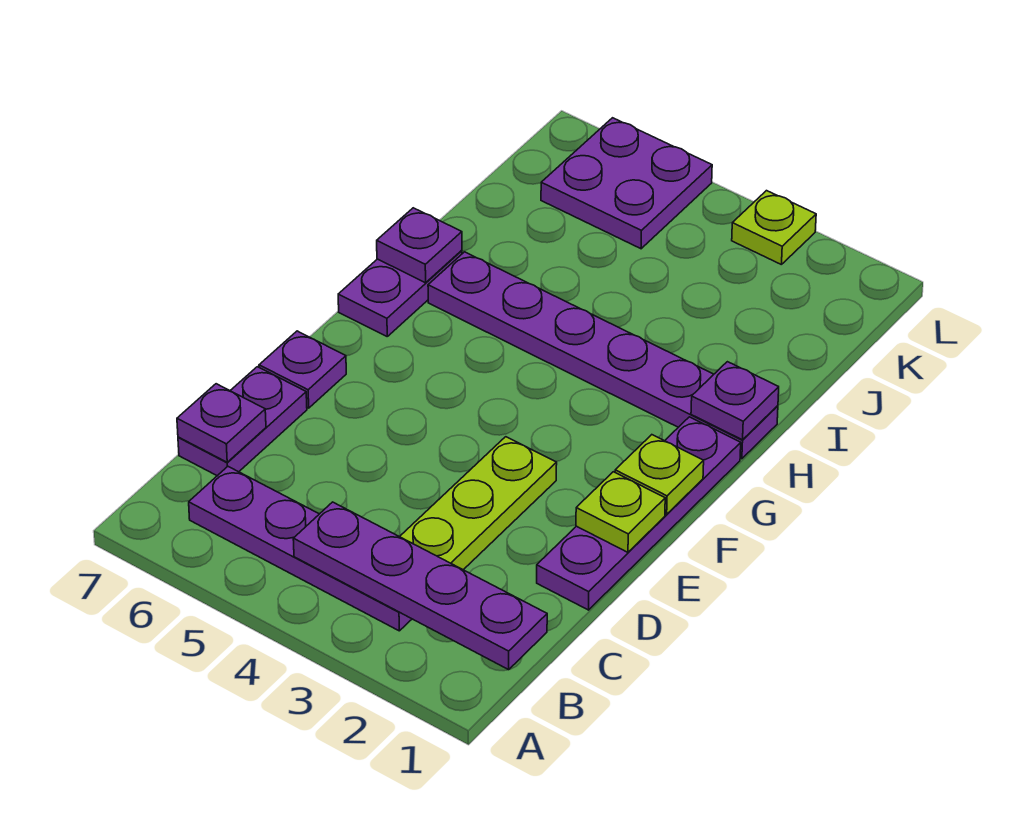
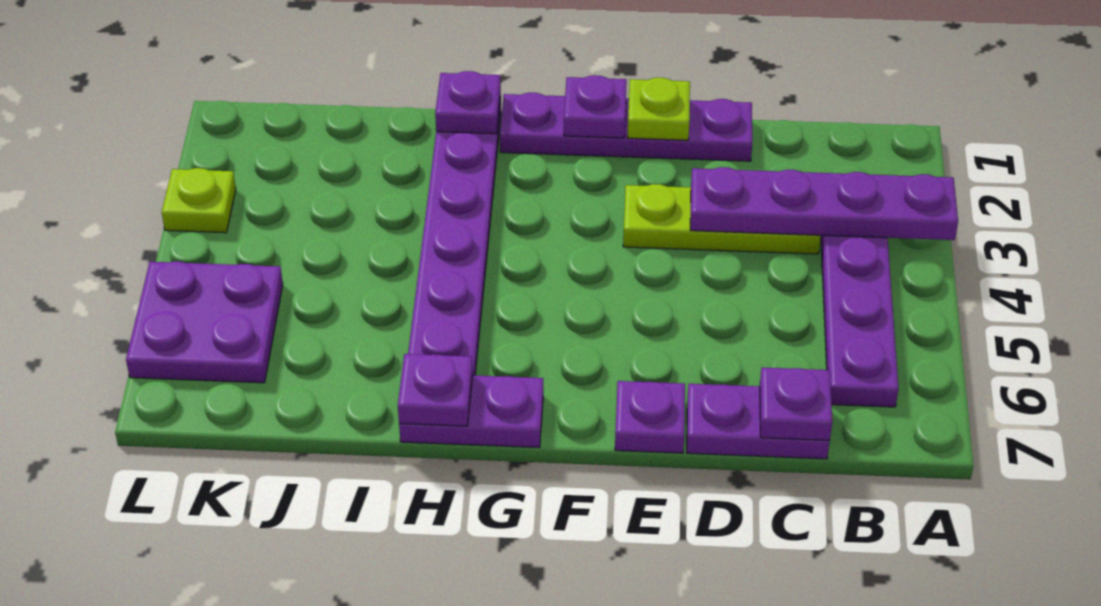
purple 1x4 plate [293,502,547,670] -> purple 1x4 plate turned to [690,167,958,240]
lime 1x1 plate [615,435,704,514] -> purple 1x1 plate [564,75,627,138]

